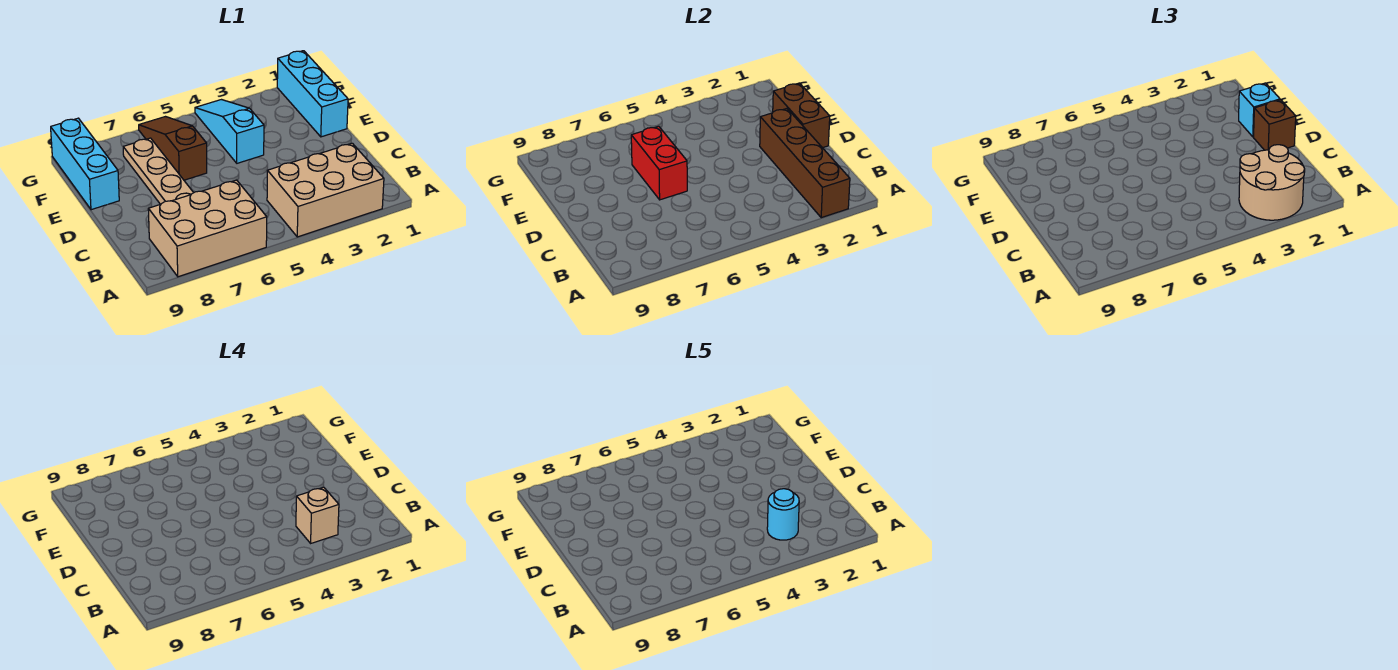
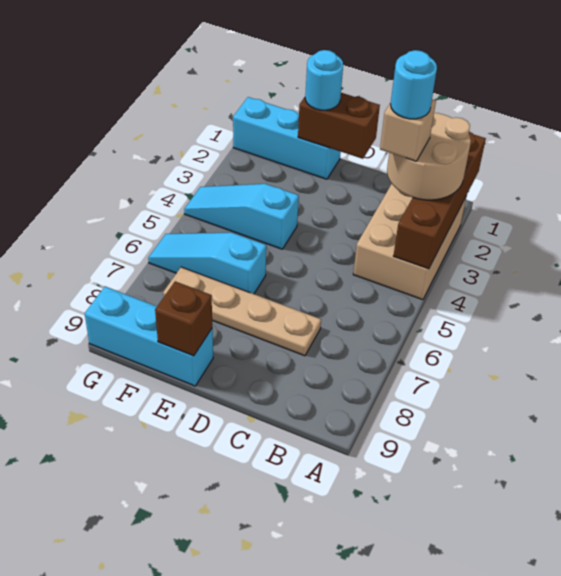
brown 1x4 brick [760,109,850,218] -> brown 1x4 brick turned to [393,132,486,269]
tan 2x3 brick [148,180,267,277] -> none
brown 1x1 brick [1254,100,1296,150] -> brown 1x1 brick moved to [155,281,212,356]
red 1x2 brick [631,126,687,200] -> none
cyan 1x1 brick [1239,83,1280,137] -> cyan 1x1 round brick [305,50,343,110]
brown 1x3 slope [139,117,207,180] -> cyan 1x3 slope [148,233,266,294]

